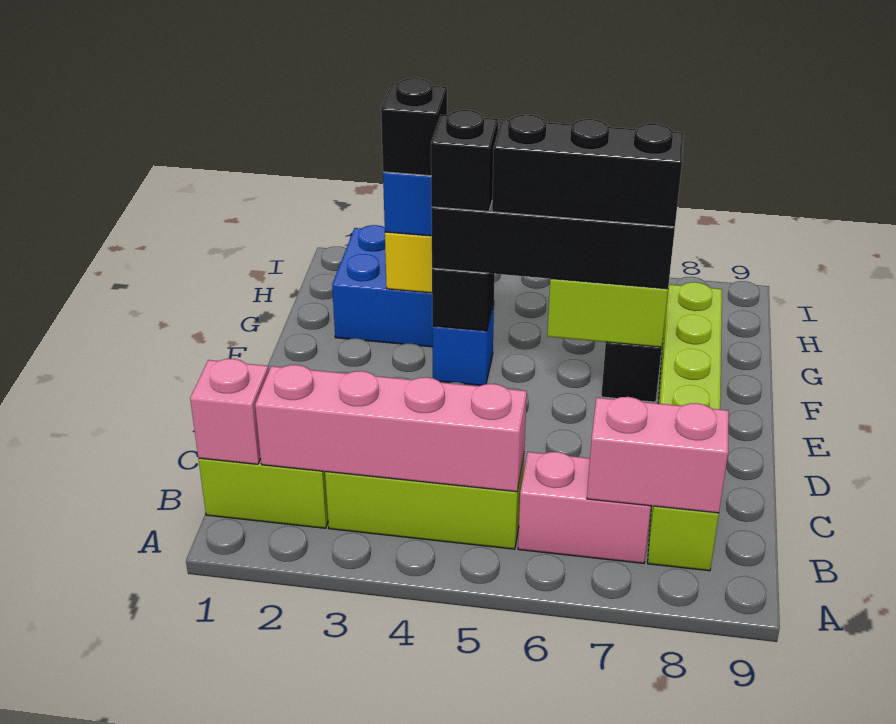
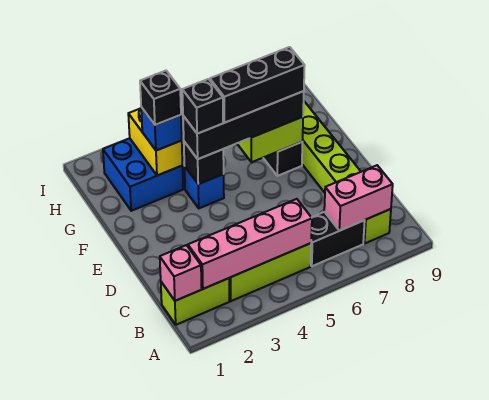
pink 1x2 brick [518,452,651,563] -> black 1x2 brick [311,212,365,266]

